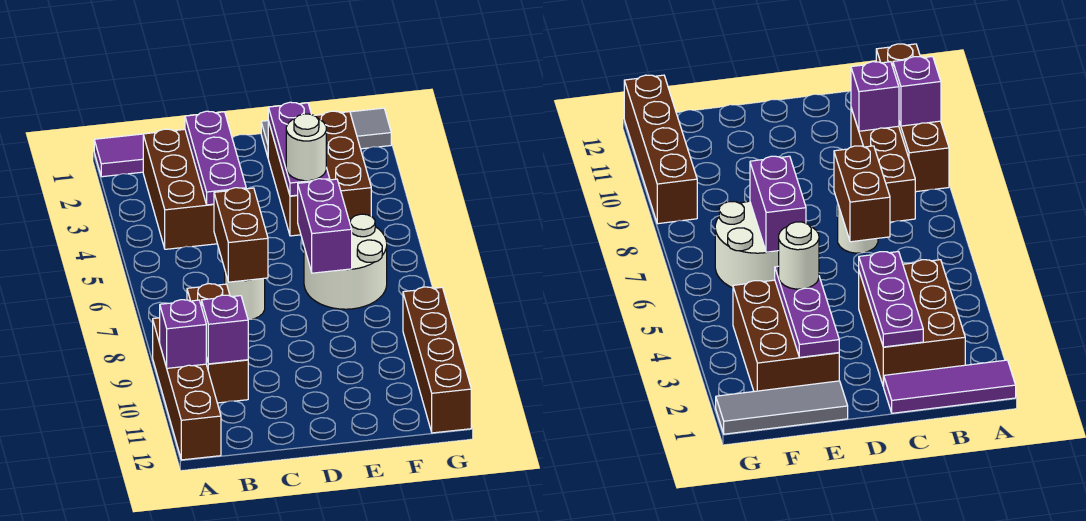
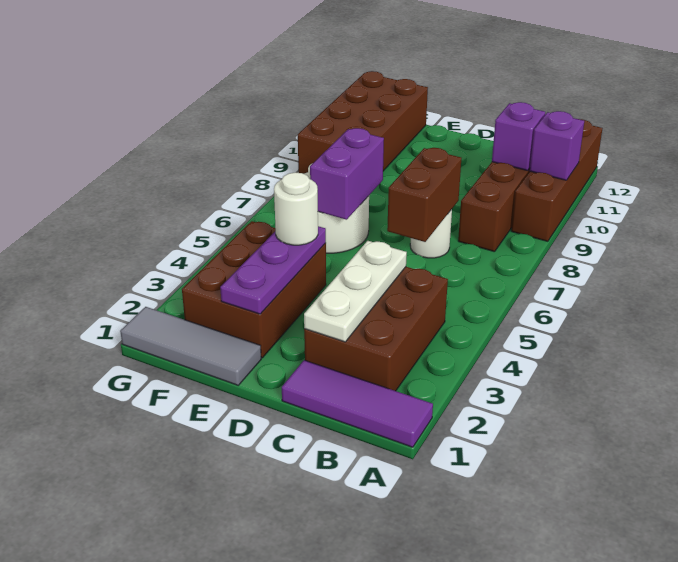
purple 1x3 plate [185,111,246,205] -> white 1x3 plate [304,241,407,342]
brown 1x4 brick [403,287,471,433] -> brown 2x4 brick [298,71,428,174]

